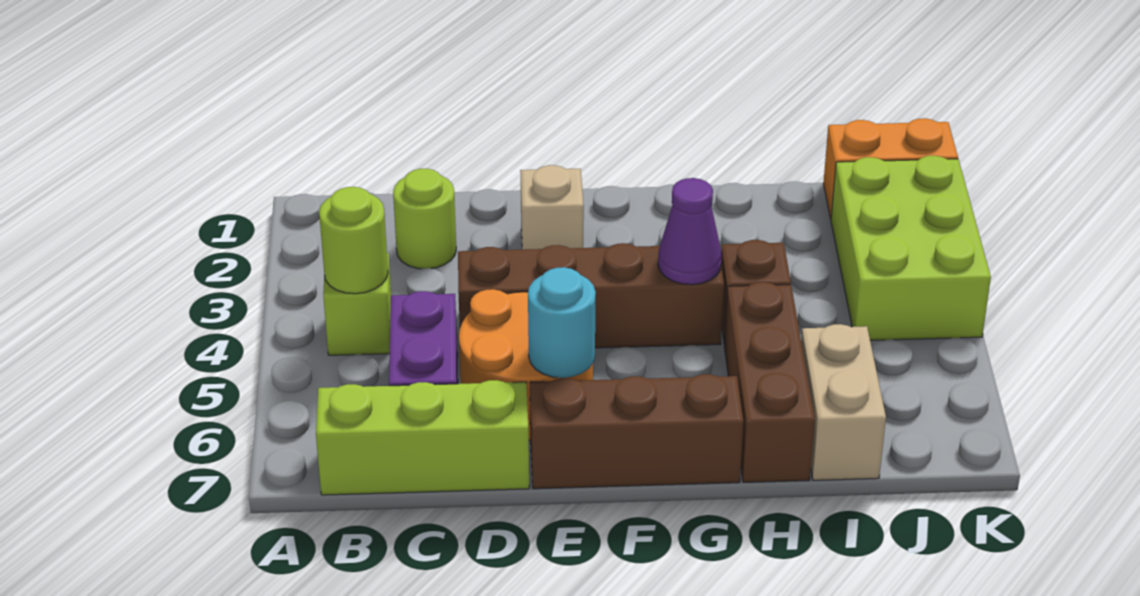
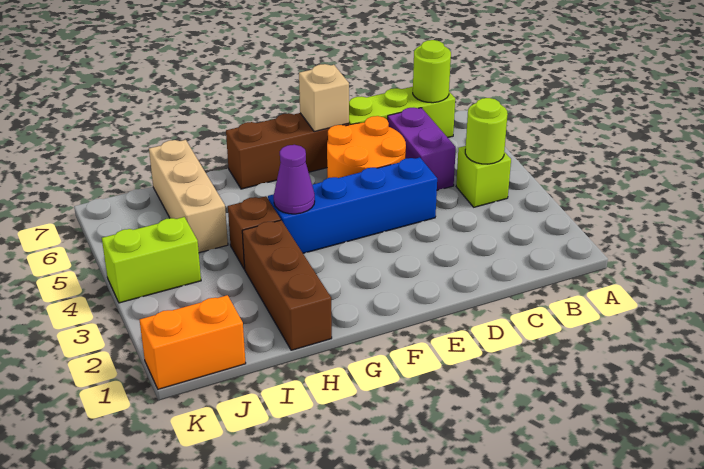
lime 1x1 round brick [393,169,456,269] -> lime 1x1 round brick moved to [413,40,451,103]
brown 1x4 brick [458,243,724,348] -> blue 1x4 brick [268,157,437,253]
tan 1x1 brick [520,165,584,250] -> tan 1x1 brick moved to [299,64,349,132]
cyan 1x1 round brick [528,267,596,378] -> none
brown 1x3 brick [724,282,815,482] -> brown 1x3 brick moved to [242,220,332,350]
tan 1x2 brick [801,324,886,480] -> tan 1x3 brick [149,140,228,253]
lime 2x3 brick [831,156,991,340] -> lime 1x2 brick [102,217,201,303]

